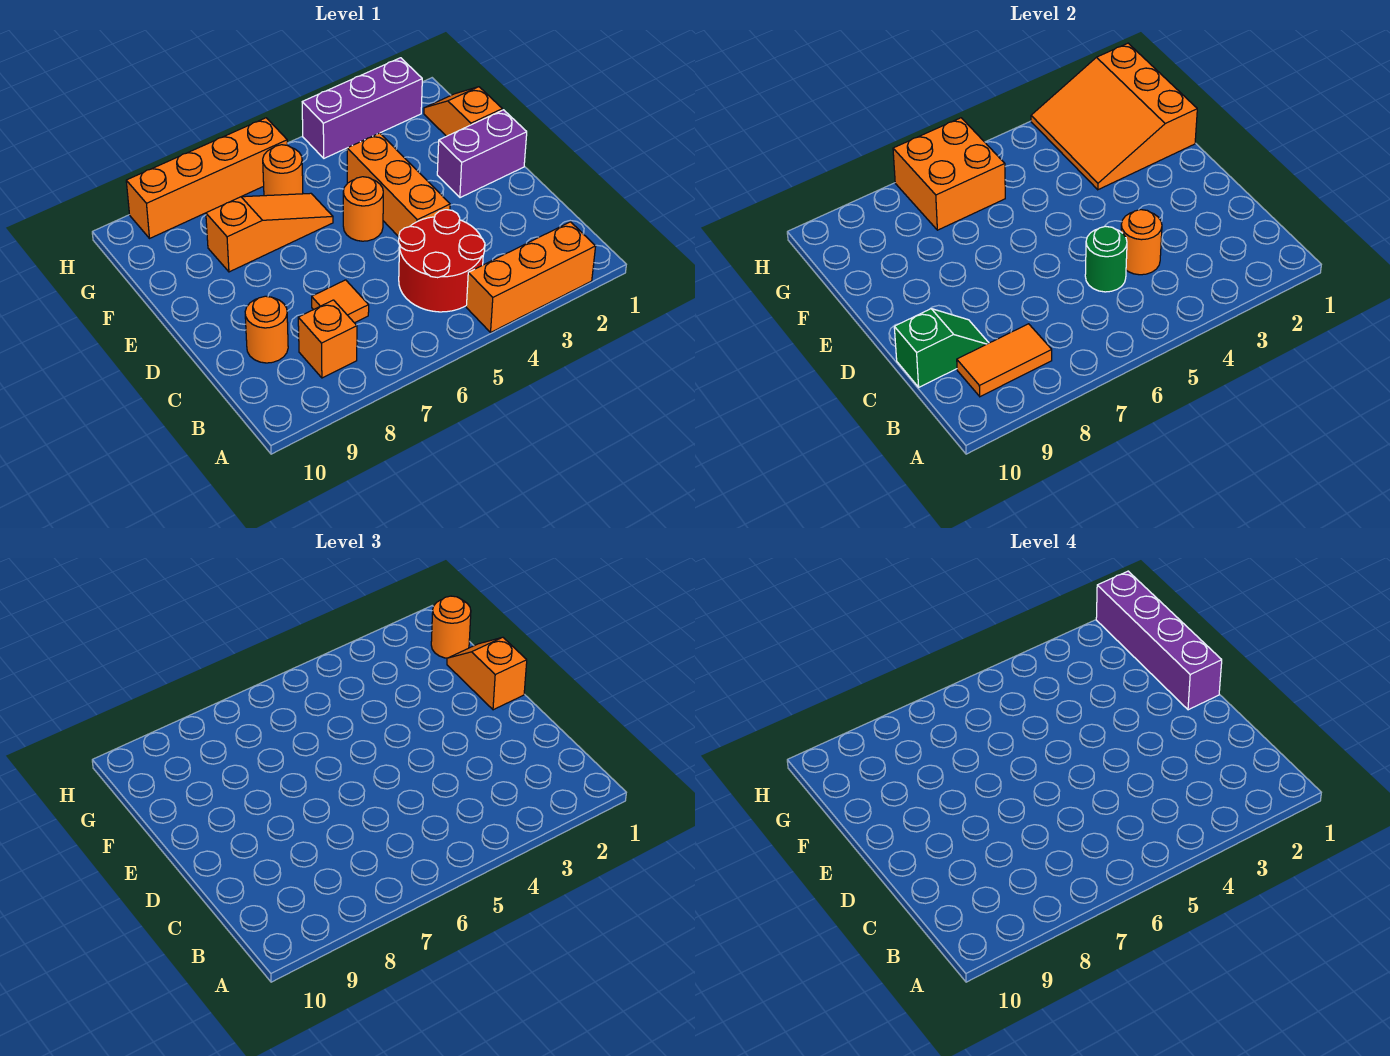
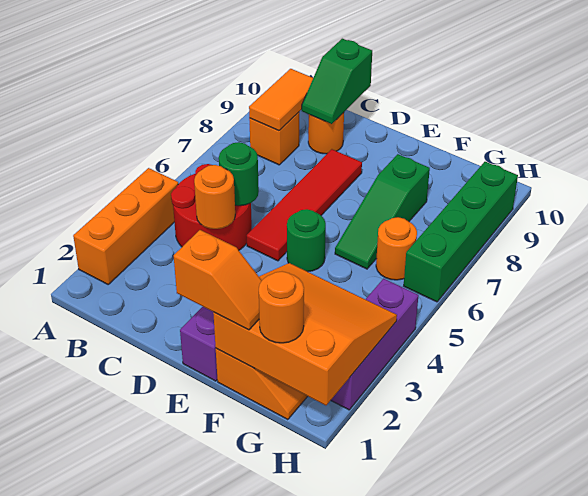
orange 1x1 tile [312,280,369,323] -> none
orange 1x3 brick [347,133,450,237] -> none
none -> red 1x4 tile [247,149,362,261]
purple 1x4 brick [1096,571,1222,710] -> none
orange 1x1 round brick [343,177,383,241] -> green 1x1 round brick [287,209,326,272]
orange 1x3 slope [206,193,333,272] -> green 1x3 slope [335,154,430,269]
orange 2x2 brick [893,118,1005,230] -> none
orange 1x4 brick [126,118,287,238] -> green 1x4 brick [404,162,518,302]

